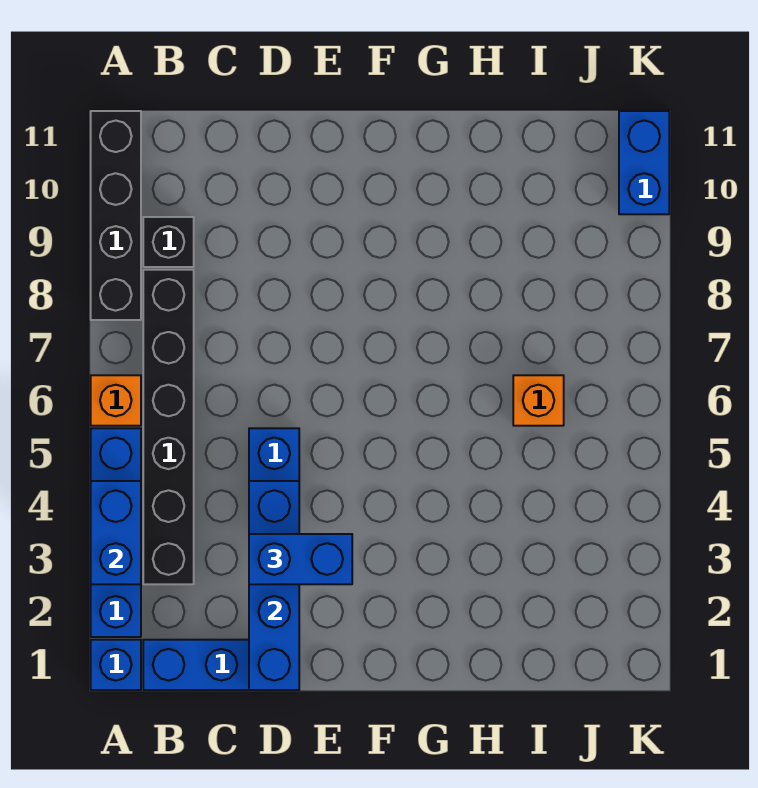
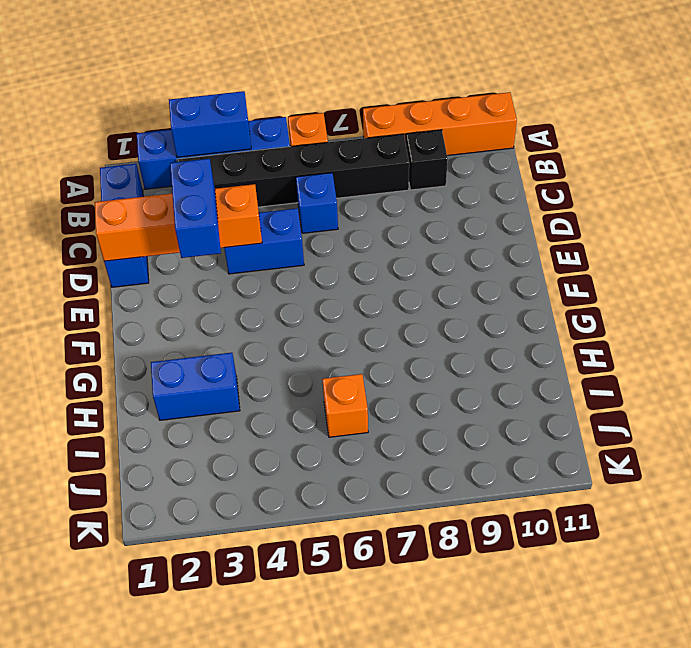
blue 1x1 brick [91,640,141,690] -> blue 1x1 brick moved to [296,173,338,233]
black 1x4 brick [91,111,141,320] -> orange 1x4 brick [363,92,517,156]
blue 1x4 brick [249,481,299,690] -> orange 1x4 brick [95,184,262,261]
blue 1x2 brick [619,111,669,214] -> blue 1x2 brick moved to [151,353,240,420]

